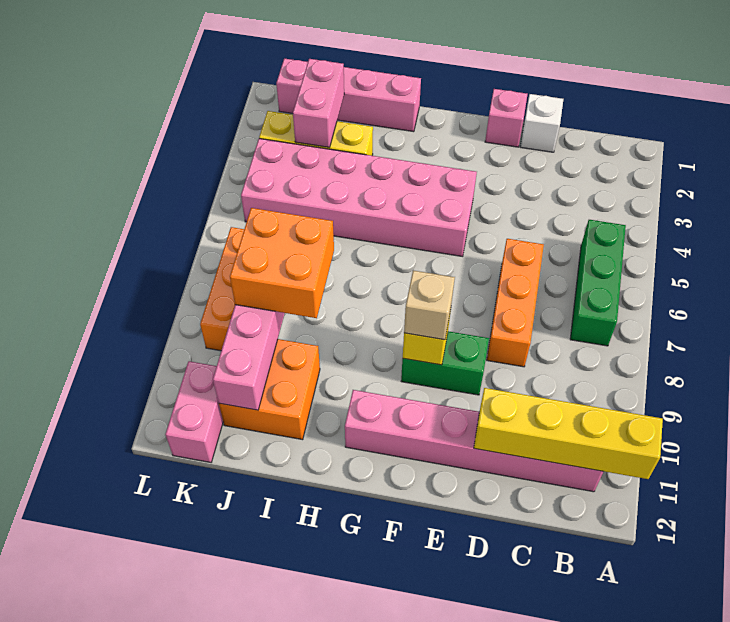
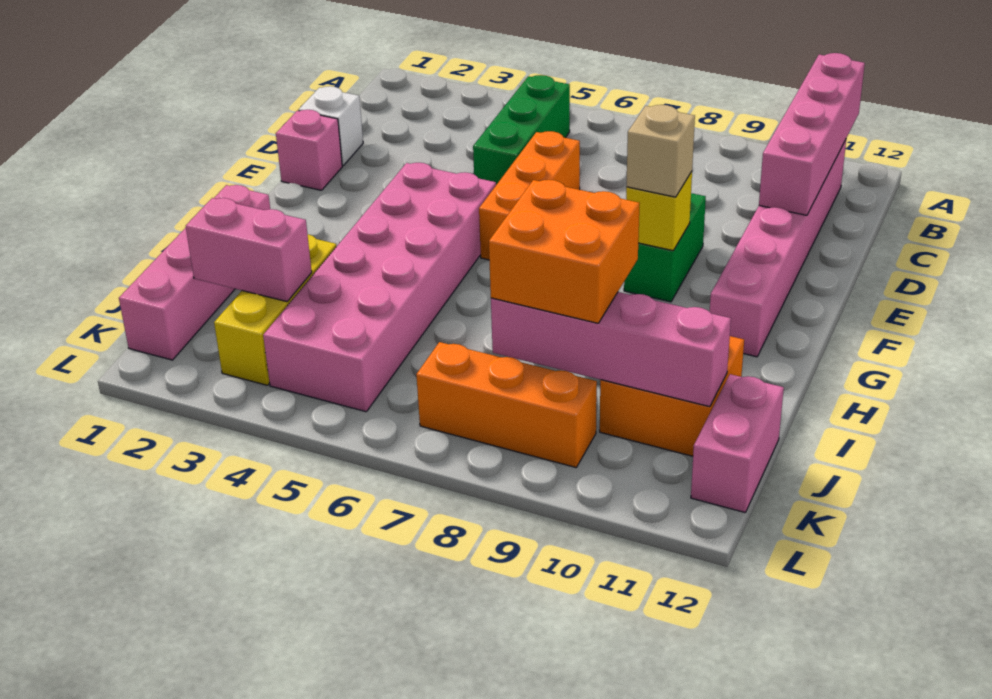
yellow 1x4 brick [474,388,663,479] -> pink 1x4 brick [759,53,865,215]
green 1x3 brick [570,220,626,346] -> green 1x3 brick turned to [473,75,570,185]
orange 1x3 brick [487,239,544,367] -> orange 1x3 brick turned to [479,131,580,260]
pink 1x2 brick [165,361,223,462] -> pink 1x2 brick turned to [691,374,784,513]

